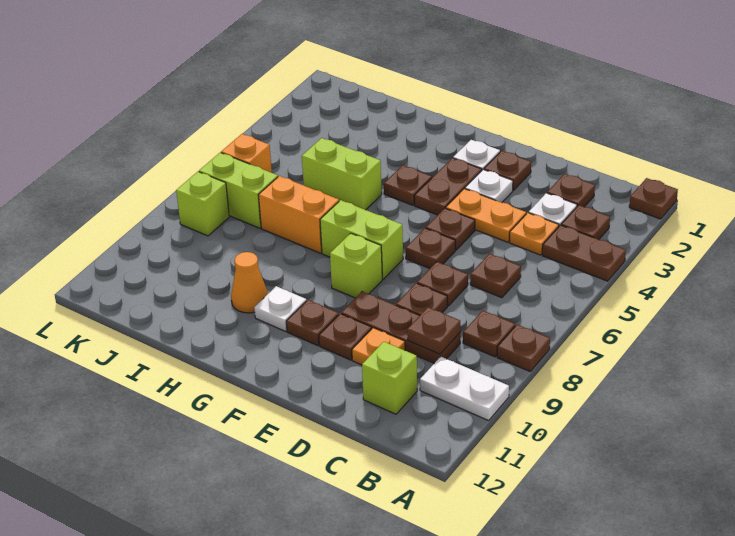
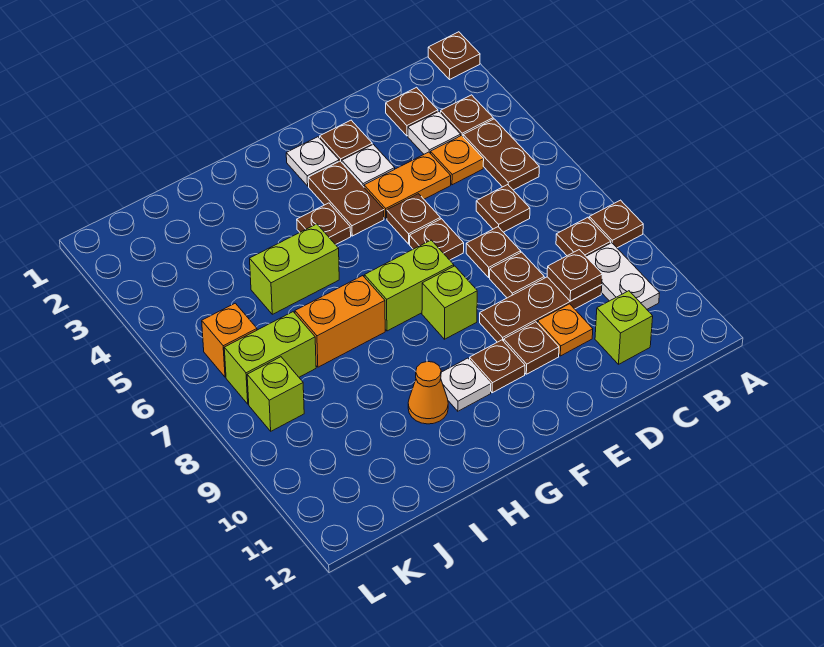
brown 1x2 plate [542,225,626,281] -> brown 1x2 plate turned to [463,119,539,190]
white 1x2 plate [420,357,509,421] -> white 1x2 plate turned to [586,243,660,309]

